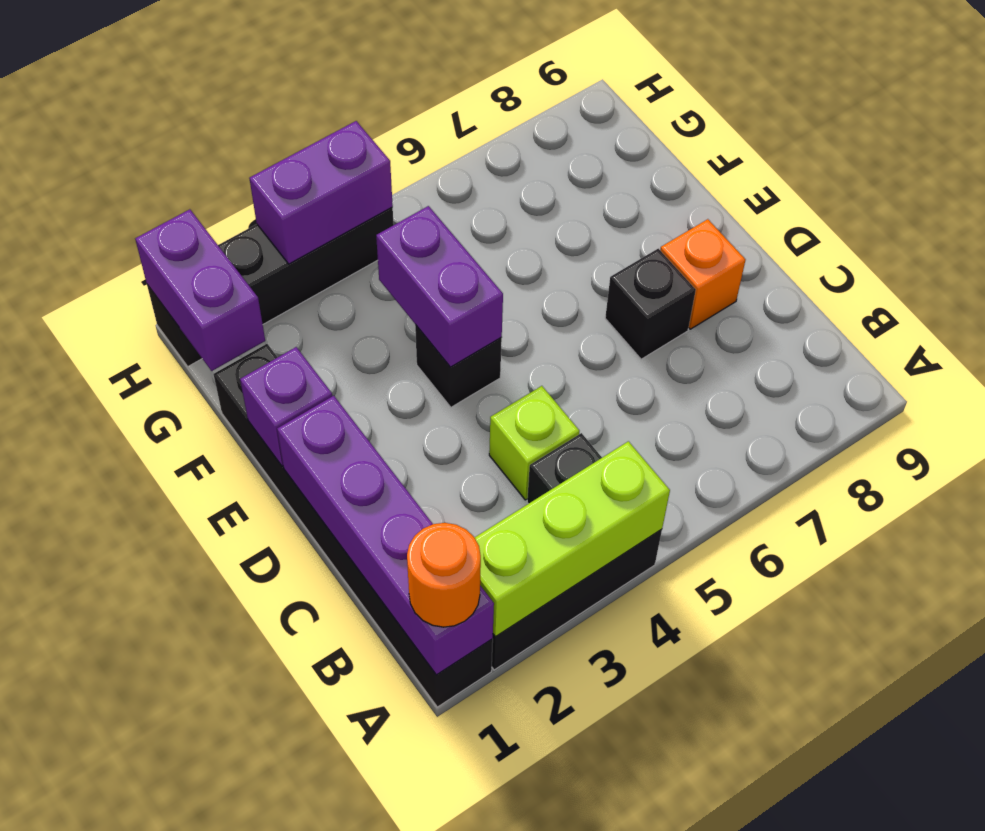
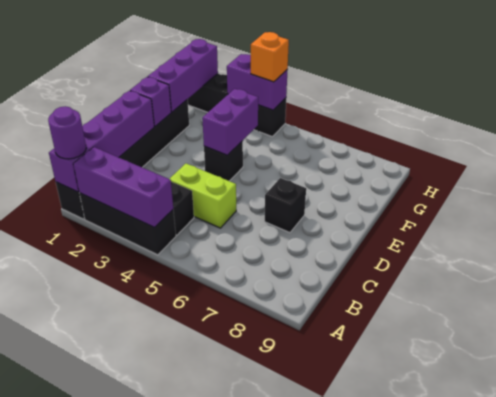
orange 1x1 round brick [407,523,481,627] -> purple 1x1 round brick [48,106,86,159]
lime 1x3 brick [475,441,670,637] -> purple 1x3 brick [73,147,173,227]
lime 1x1 brick [489,386,579,500] -> lime 1x2 brick [170,163,236,228]
orange 1x1 brick [660,219,745,329] -> orange 1x1 brick moved to [251,32,289,82]
purple 1x2 brick [135,209,265,371] -> purple 1x3 brick [148,39,218,112]

